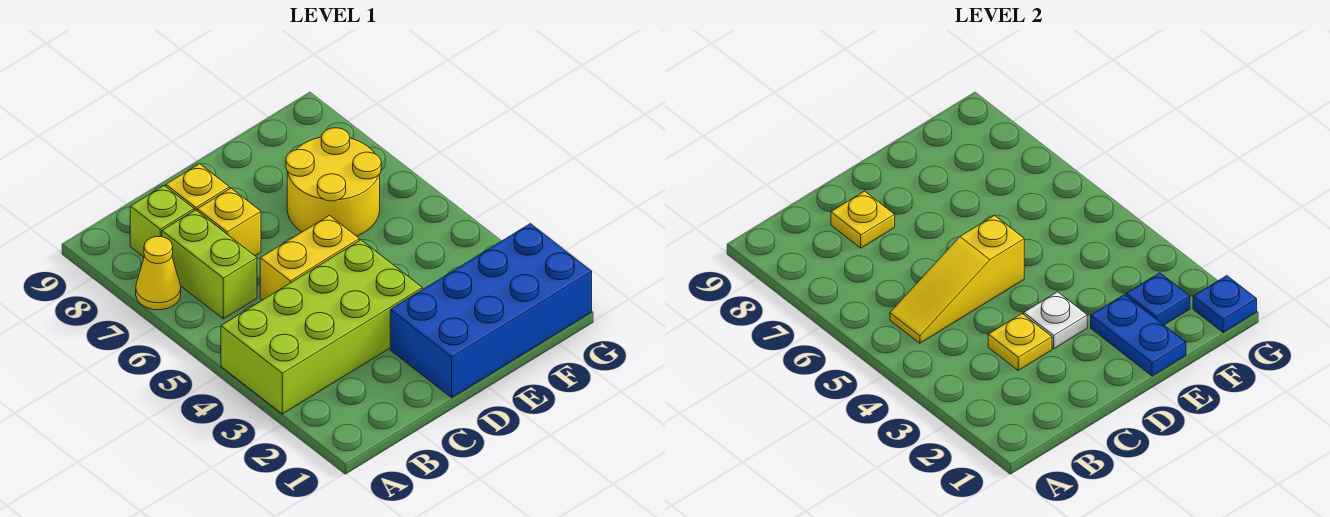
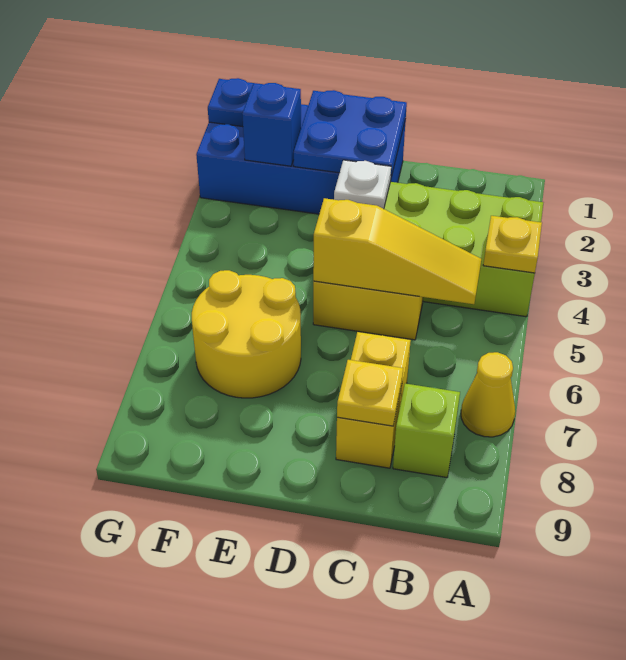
lime 1x2 brick [162,210,257,319] -> none
yellow 1x1 plate [988,314,1052,370] -> yellow 1x1 plate moved to [483,216,542,273]
blue 1x2 plate [1091,295,1186,376] -> blue 2x2 plate [294,90,407,177]
blue 1x1 plate [1126,273,1190,325] -> blue 1x1 brick [242,83,301,166]

